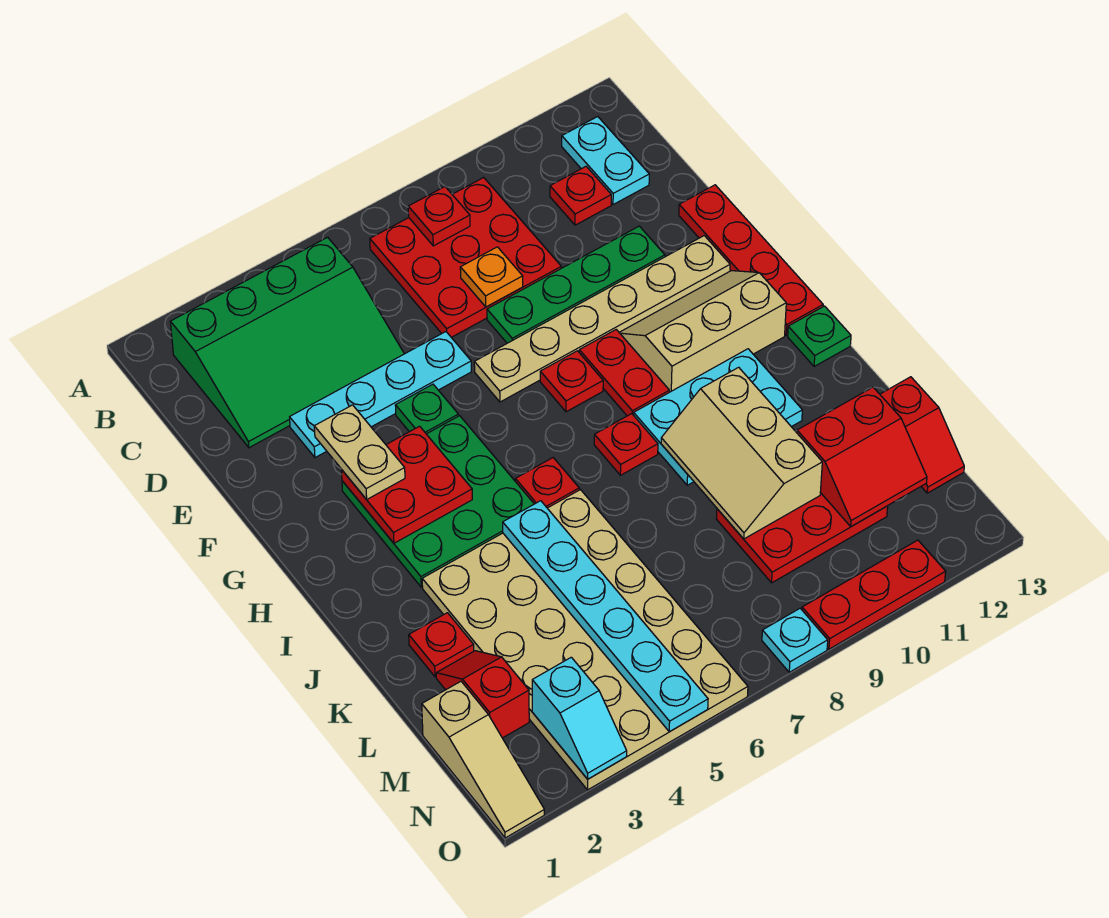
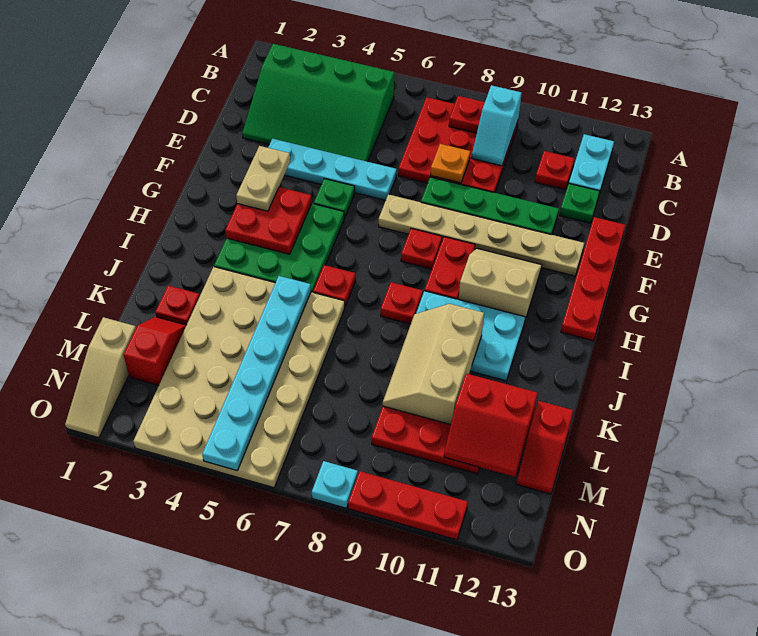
tan 2x3 slope [619,271,786,392] -> tan 2x2 slope [459,248,542,320]
green 1x1 plate [788,306,851,367] -> green 1x1 plate moved to [560,183,600,223]
cyan 1x2 slope [532,657,627,779] -> cyan 1x2 slope moved to [472,85,522,166]

